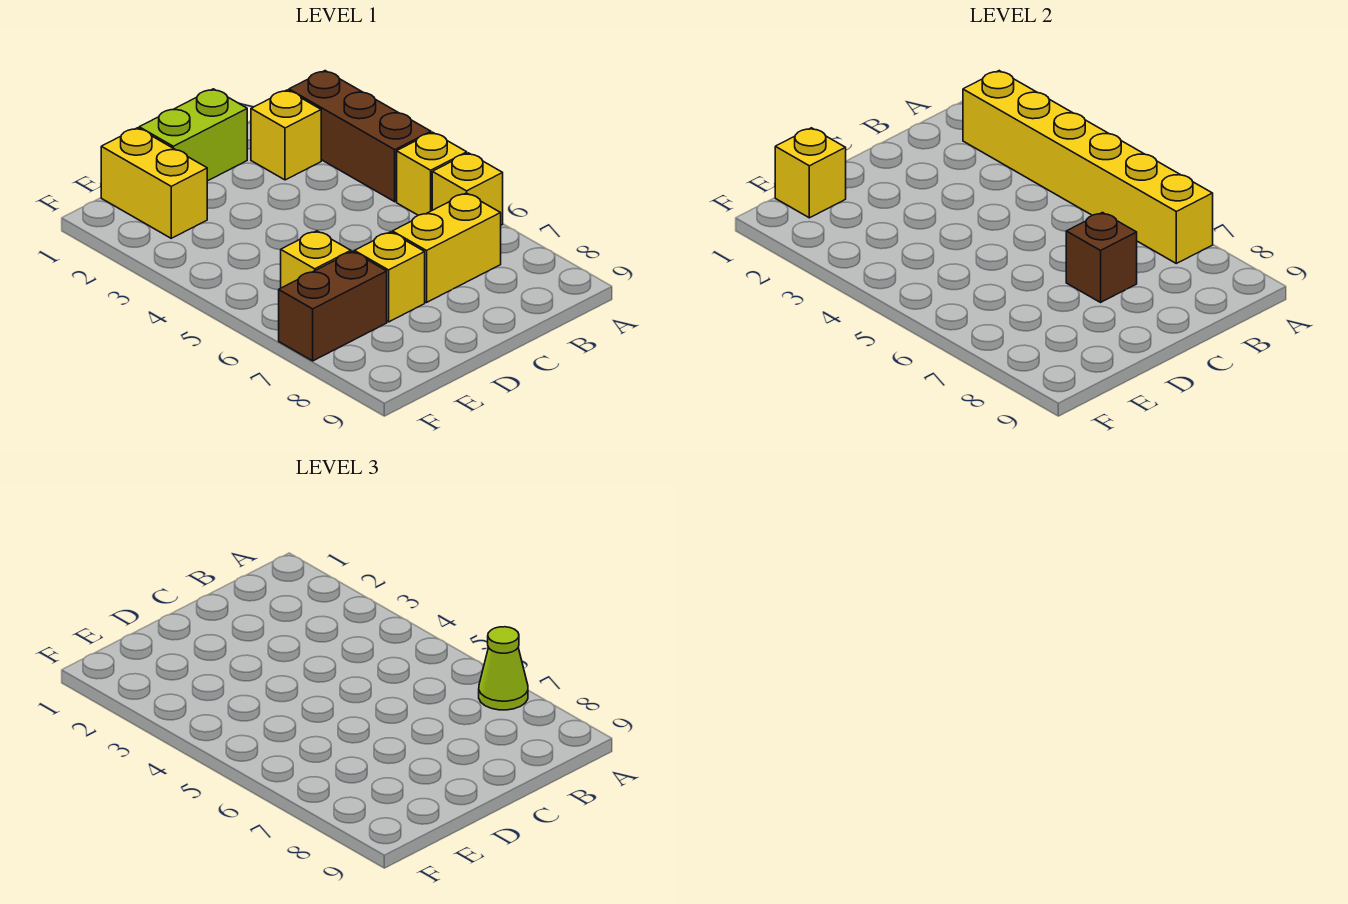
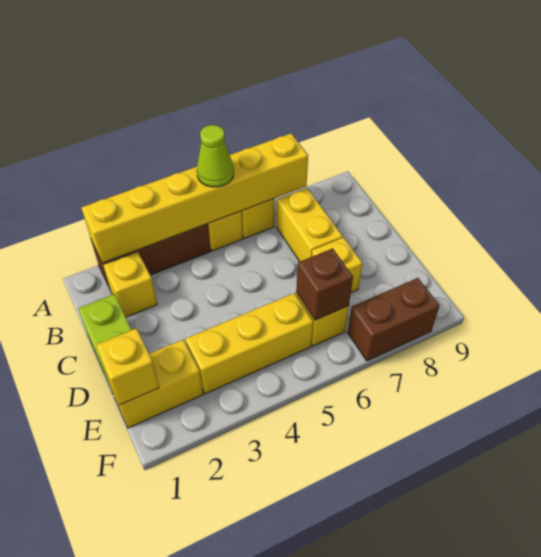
lime 1x1 cone [479,627,528,710] -> lime 1x1 cone moved to [197,125,234,187]
brown 1x1 brick [1066,213,1137,302] -> brown 1x1 brick moved to [296,248,353,320]
none -> yellow 1x3 brick [186,293,313,394]
brown 1x2 brick [279,252,387,361] -> brown 1x2 brick turned to [348,278,440,361]

